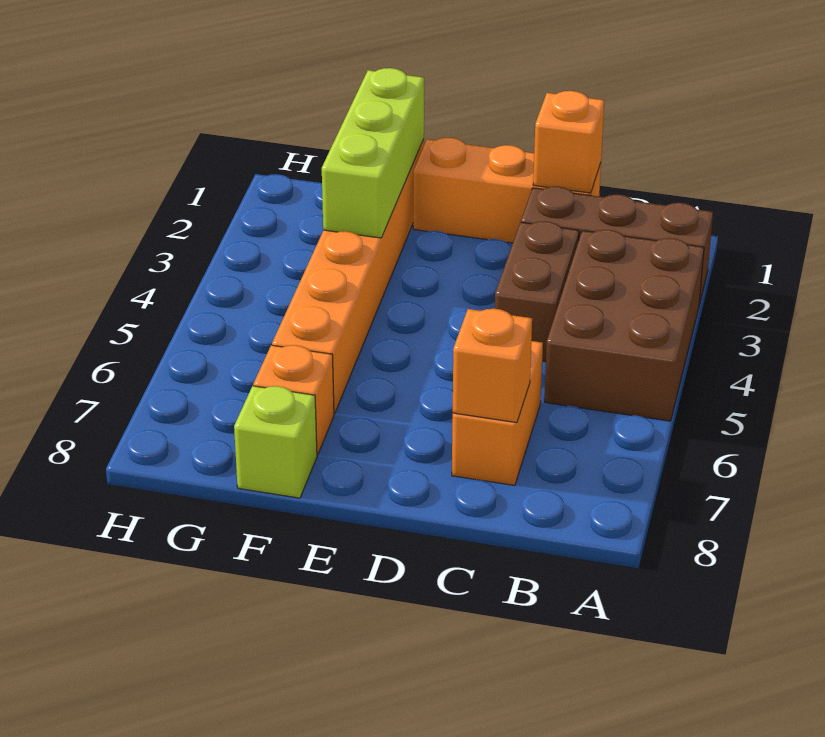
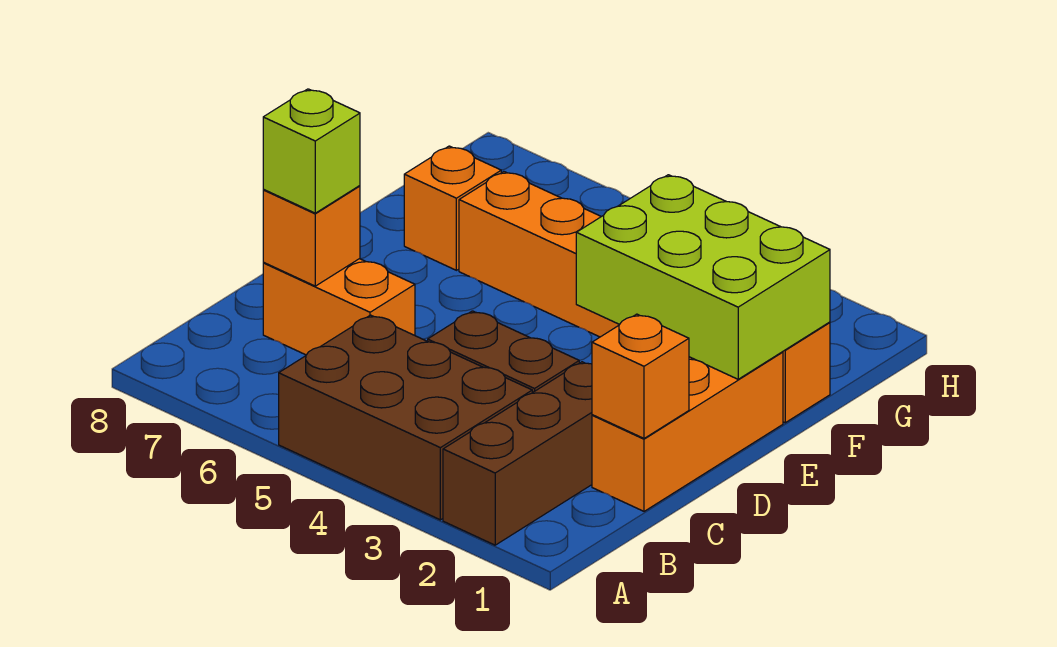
lime 1x3 brick [322,68,424,238] -> lime 2x3 brick [576,175,830,379]
lime 1x1 brick [234,386,317,498] -> lime 1x1 brick moved to [263,89,360,213]

